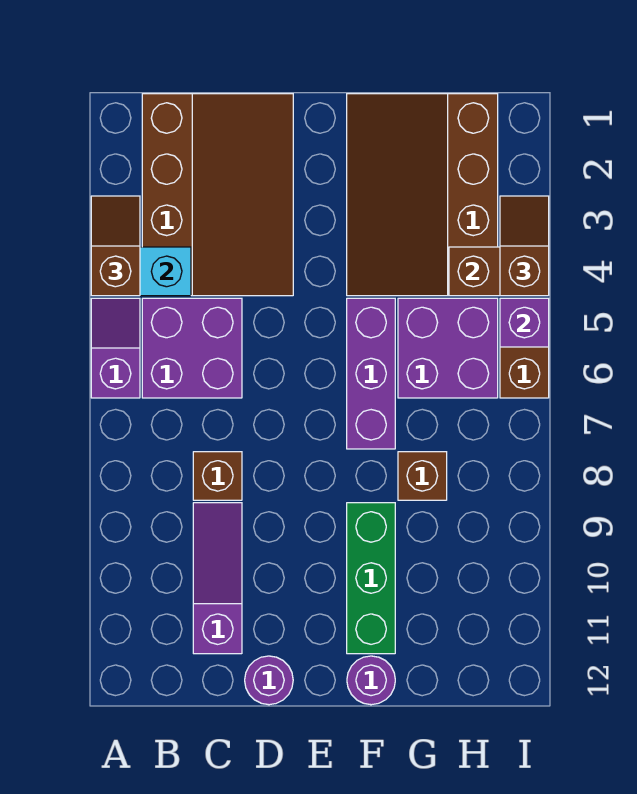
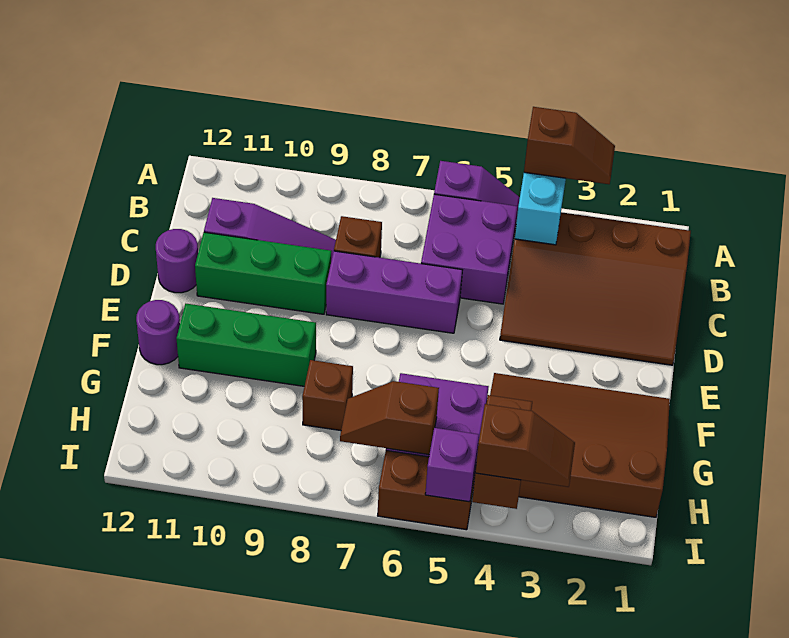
none -> green 1x3 brick [195,232,331,314]
purple 1x3 brick [347,298,395,449] -> purple 1x3 brick moved to [326,251,462,333]
none -> brown 1x2 slope [340,381,439,455]

